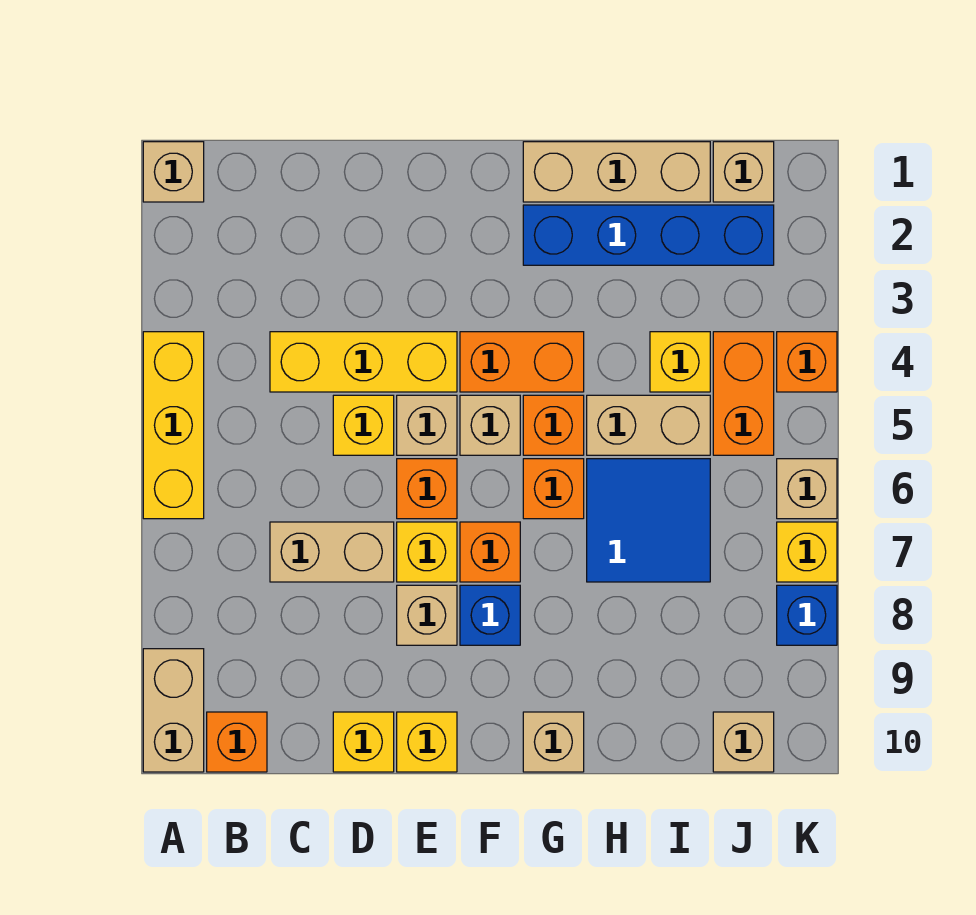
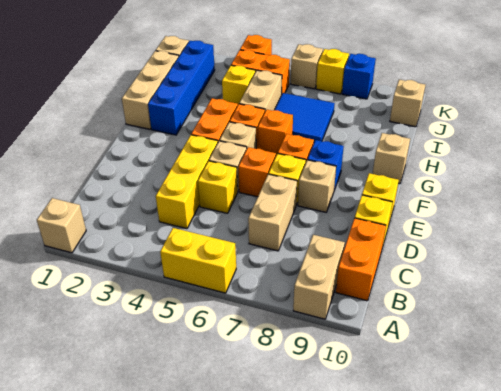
yellow 1x3 brick [143,332,204,519] -> yellow 1x2 brick [160,228,236,293]
tan 1x2 brick [143,649,204,772] -> tan 1x2 brick turned to [293,235,345,319]
orange 1x1 brick [207,712,267,772] -> orange 1x2 brick [336,218,386,301]

